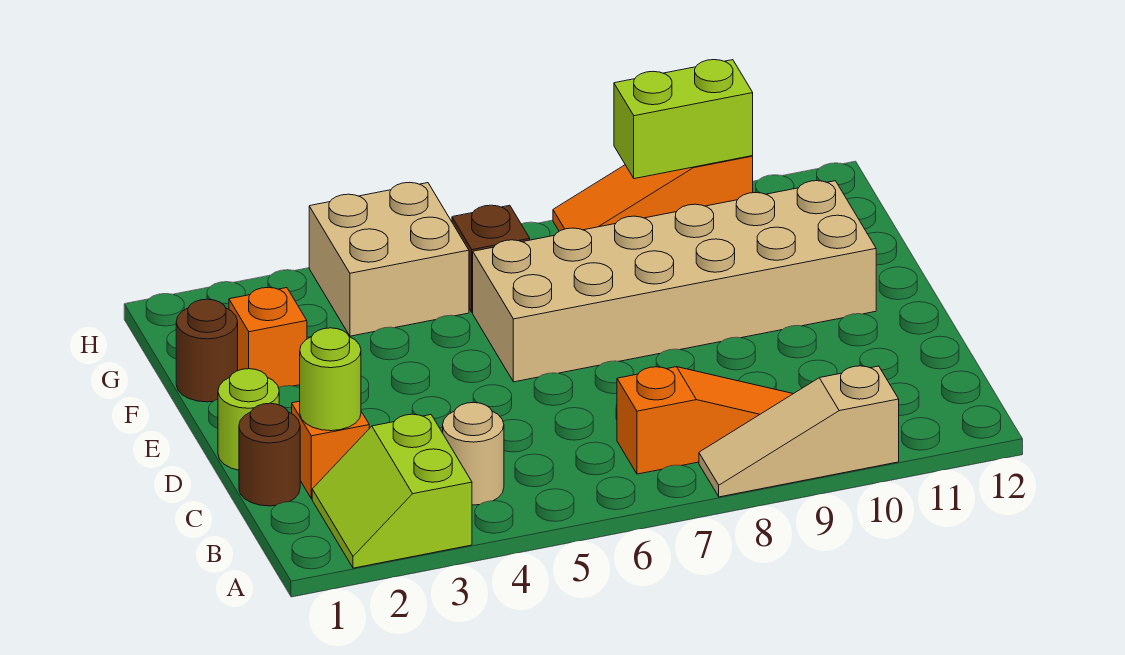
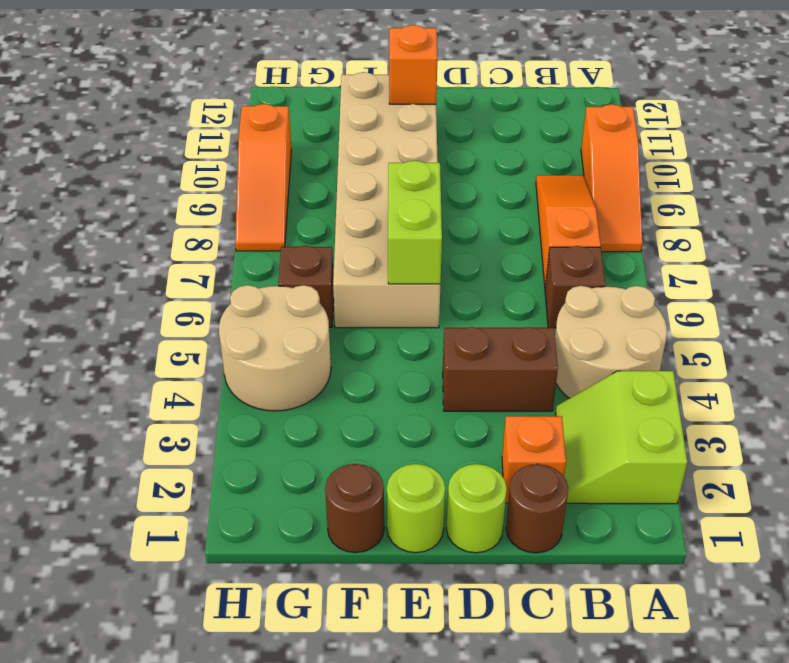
lime 2x2 slope [312,414,472,568] -> lime 2x2 slope turned to [555,371,687,504]
tan 1x3 slope [699,366,899,497] -> orange 1x3 slope [581,104,643,252]
tan 1x1 round brick [443,403,504,505] -> tan 2x2 round brick [555,286,667,398]
none -> brown 1x1 brick [545,246,605,328]
lime 1x1 round brick [300,328,361,431] -> lime 1x1 round brick moved to [387,464,445,553]
none -> brown 1x2 brick [443,327,558,411]
orange 1x1 brick [229,287,307,388] -> orange 1x1 brick moved to [389,25,437,104]
tan 2x2 brick [309,182,469,336] -> tan 2x2 round brick [219,285,331,411]
lime 1x2 brick [614,60,753,179] -> lime 1x2 brick moved to [388,161,442,284]

